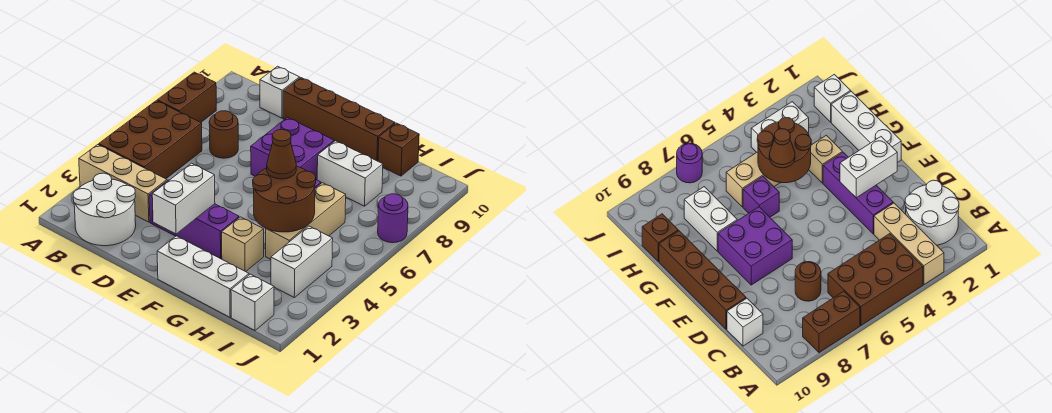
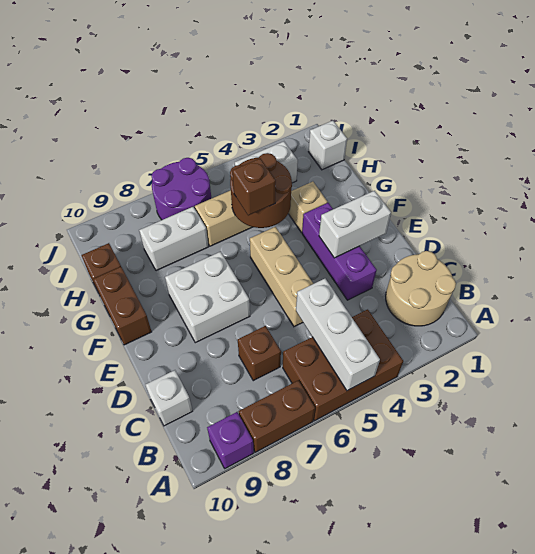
tan 1x3 brick [79,145,167,222] -> tan 1x3 brick moved to [250,227,313,327]
white 2x2 round brick [73,173,136,246] -> tan 2x2 round brick [386,251,456,326]
brown 1x1 round brick [209,111,238,158] -> brown 1x1 brick [238,326,281,381]
brown 1x4 brick [283,78,395,161] -> brown 1x2 brick [93,267,152,345]
purple 2x2 brick [251,118,334,180] -> white 2x2 brick [165,252,250,343]
white 1x3 brick [157,236,249,317] -> white 1x3 brick moved to [296,279,380,391]
brown 1x1 cone [267,130,296,179] -> brown 1x1 brick [233,158,276,216]
purple 1x1 brick [743,176,779,217] -> purple 1x1 brick moved to [207,412,254,468]
white 1x2 brick [317,141,383,206] -> white 1x2 brick turned to [139,207,209,271]
purple 1x1 round brick [378,194,408,243] -> purple 2x2 round brick [151,158,211,220]

